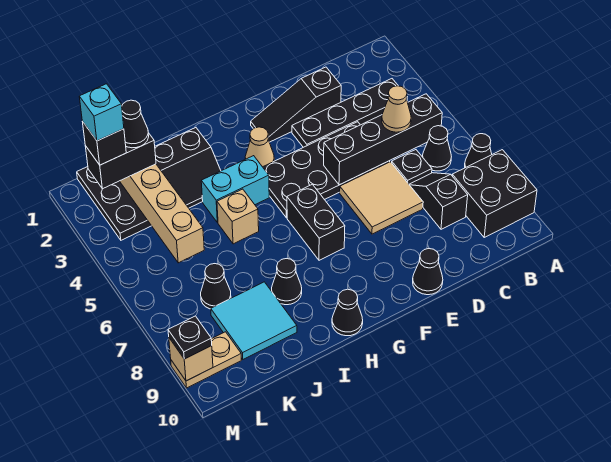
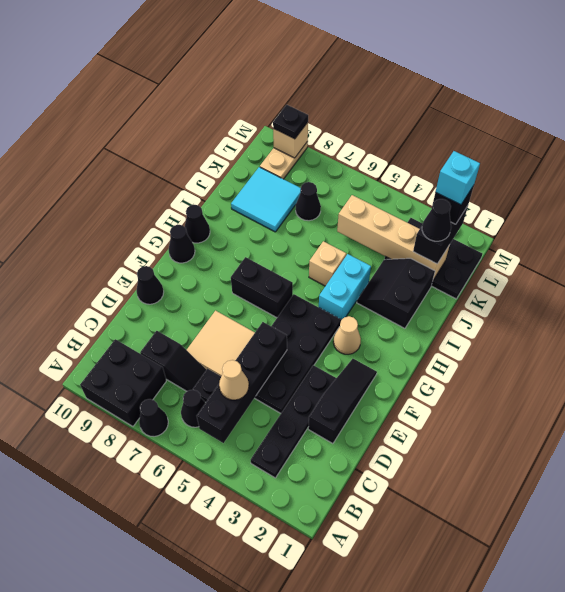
black 1x1 cone [272,259,302,305] -> black 1x1 cone moved to [169,225,195,263]

